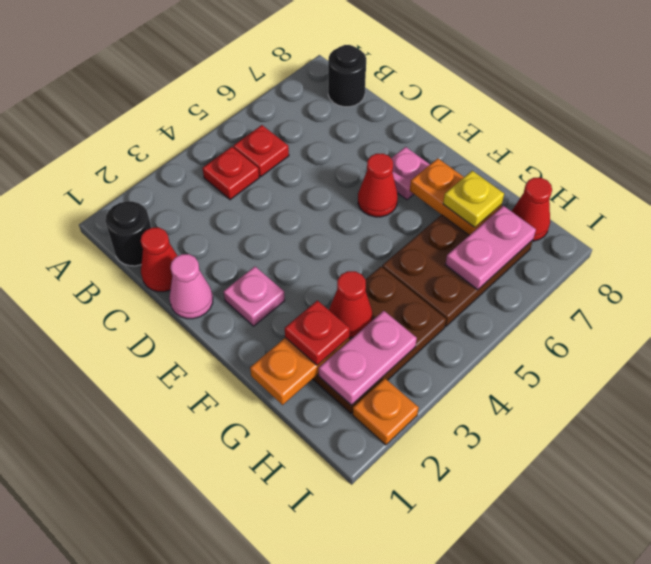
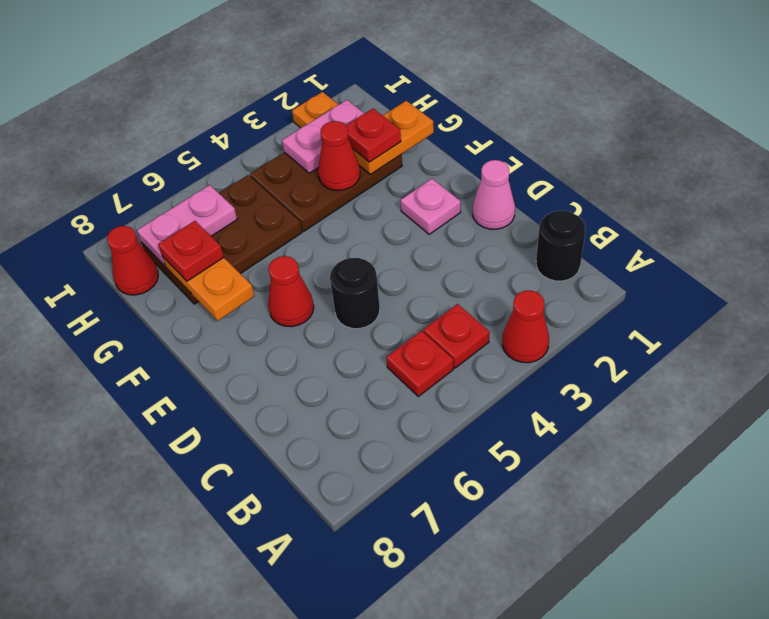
black 1x1 round brick [328,45,366,107] -> black 1x1 round brick moved to [330,258,380,329]
red 1x1 cone [141,228,177,292] -> red 1x1 cone moved to [502,290,549,363]
pink 1x1 plate [391,147,430,200] -> none
yellow 1x1 plate [443,171,504,228] -> red 1x1 plate [158,221,224,281]

